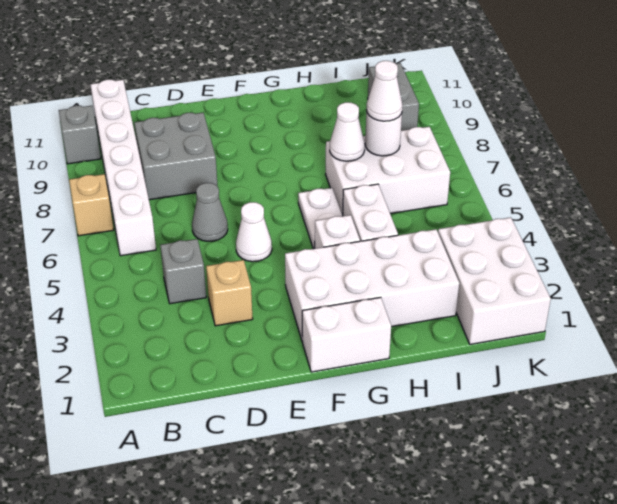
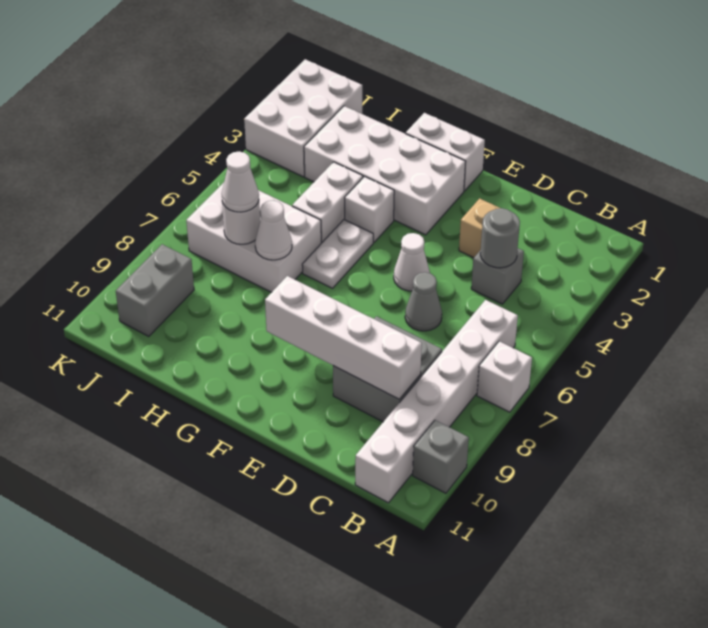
tan 1x1 brick [69,174,114,236] -> white 1x1 brick [477,341,532,412]
none -> grey 1x1 round brick [480,208,520,268]
none -> white 1x4 brick [265,276,422,399]

